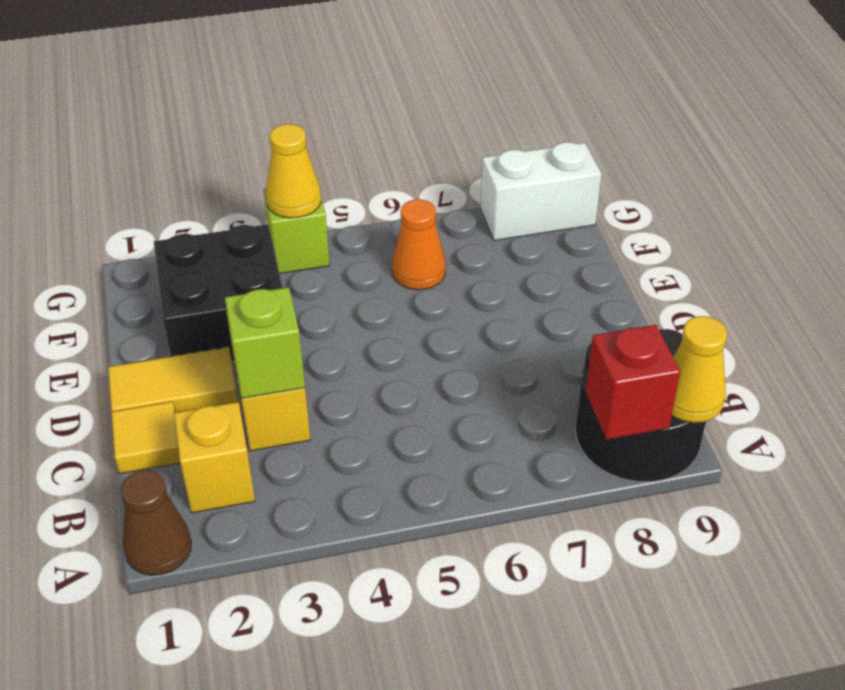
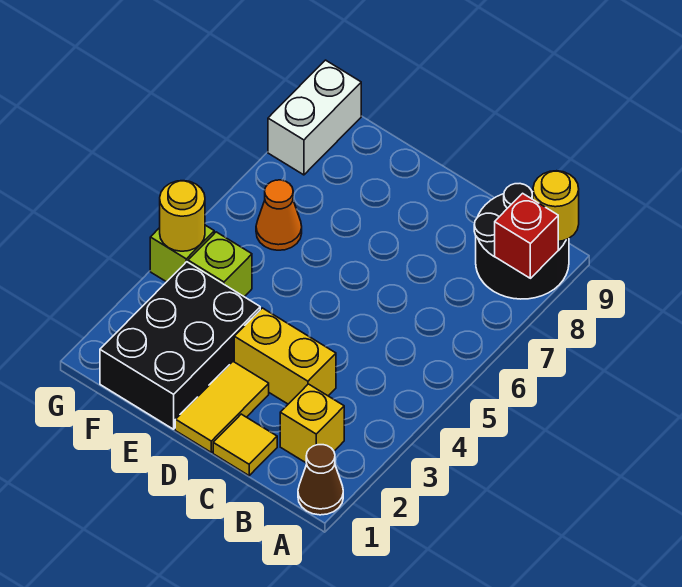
yellow 1x1 cone [672,316,727,423] -> yellow 1x1 round brick [533,171,579,241]
lime 1x1 brick [225,287,305,398] -> lime 1x1 brick moved to [188,232,252,297]
black 2x2 brick [154,224,283,362] -> black 2x3 brick [100,262,260,429]
yellow 1x1 cone [266,124,321,218] -> yellow 1x1 round brick [160,181,205,251]

